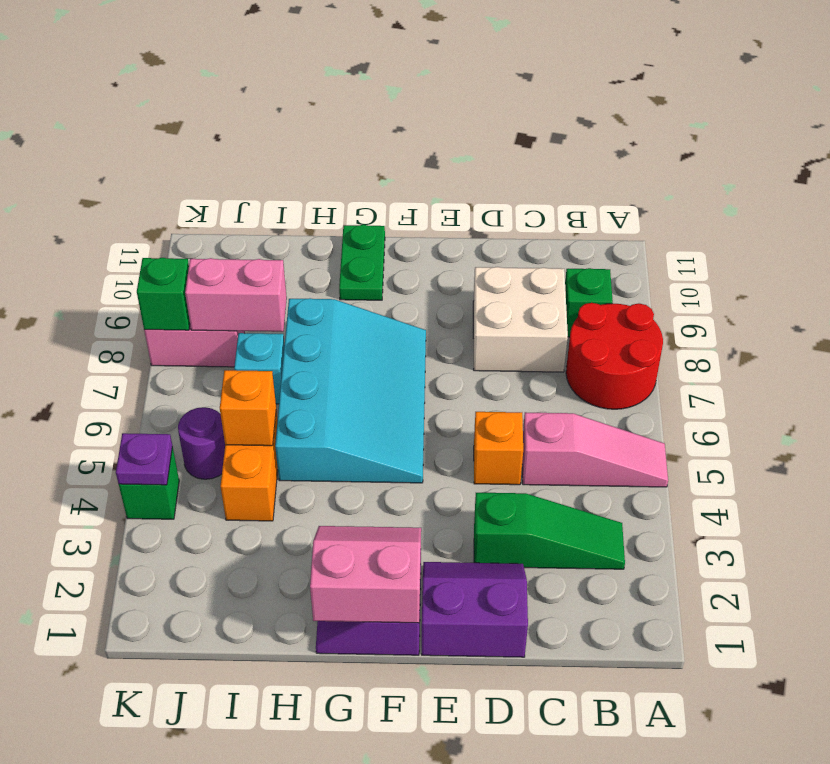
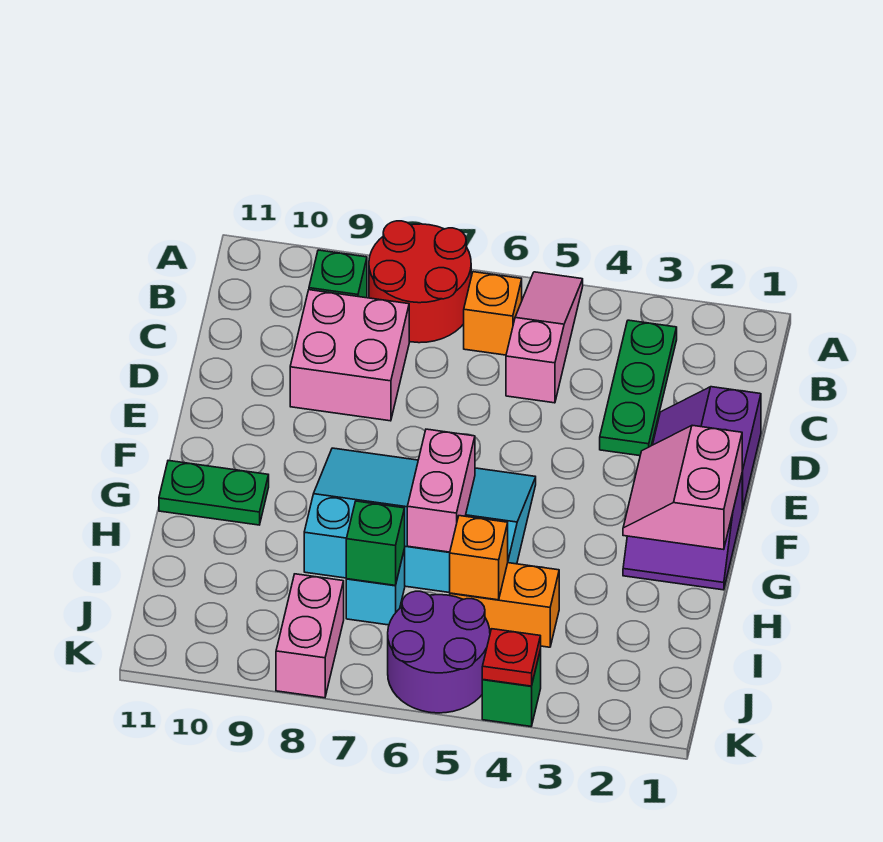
green 1x3 slope [474,493,625,569] -> green 1x3 plate [600,320,677,456]
white 2x2 brick [473,267,568,372] -> pink 2x2 brick [290,290,409,421]
orange 1x1 brick [474,412,523,485] -> orange 1x1 brick moved to [464,272,522,355]
pink 1x2 brick [185,258,287,332] -> pink 1x2 brick moved to [407,429,475,552]
purple 1x1 round brick [178,407,225,479] -> purple 2x2 round brick [388,591,490,713]
purple 1x1 plate [116,433,172,485] -> red 1x1 plate [482,629,541,686]
green 1x1 brick [137,258,190,330] -> green 1x1 brick moved to [346,501,405,586]

